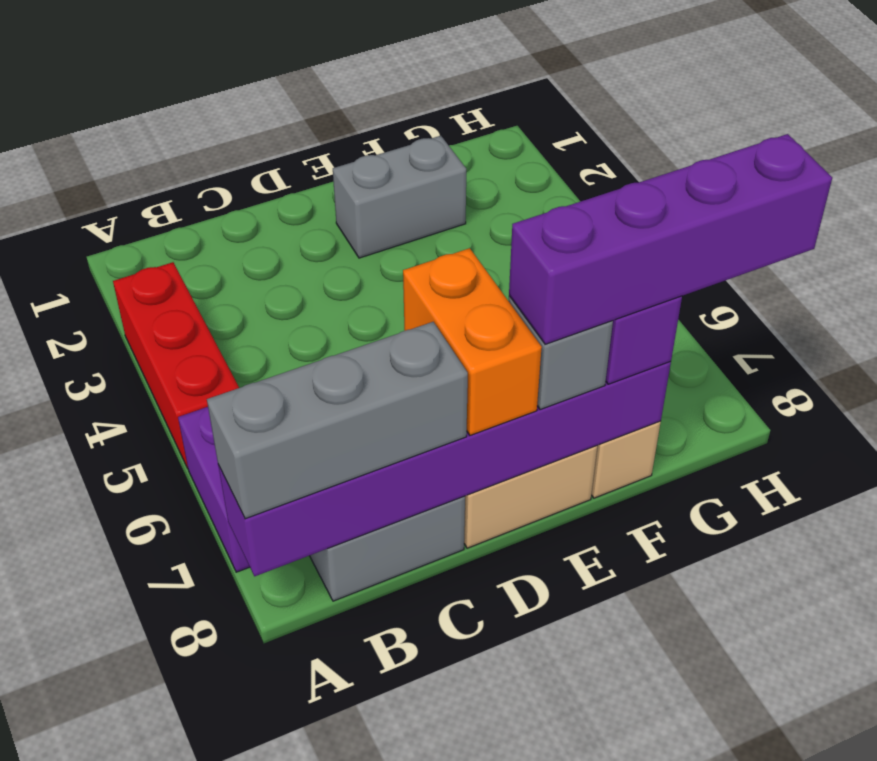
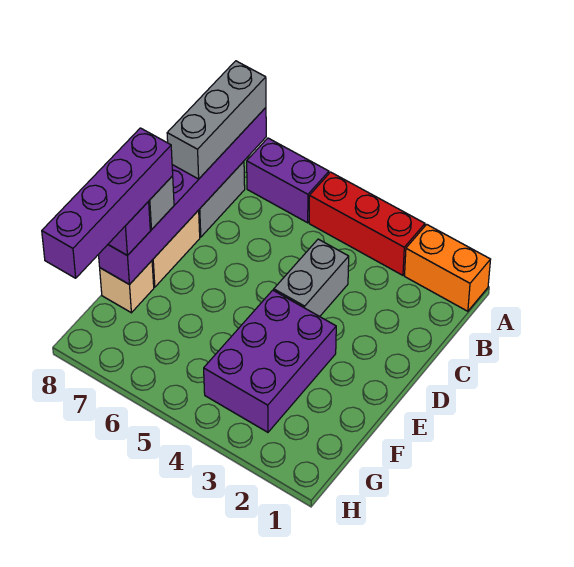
orange 1x2 brick [403,248,542,435] -> orange 1x2 brick moved to [405,224,491,311]
grey 1x2 brick [333,136,466,258] -> grey 1x2 brick moved to [274,239,349,317]
none -> purple 2x3 brick [204,290,336,432]

